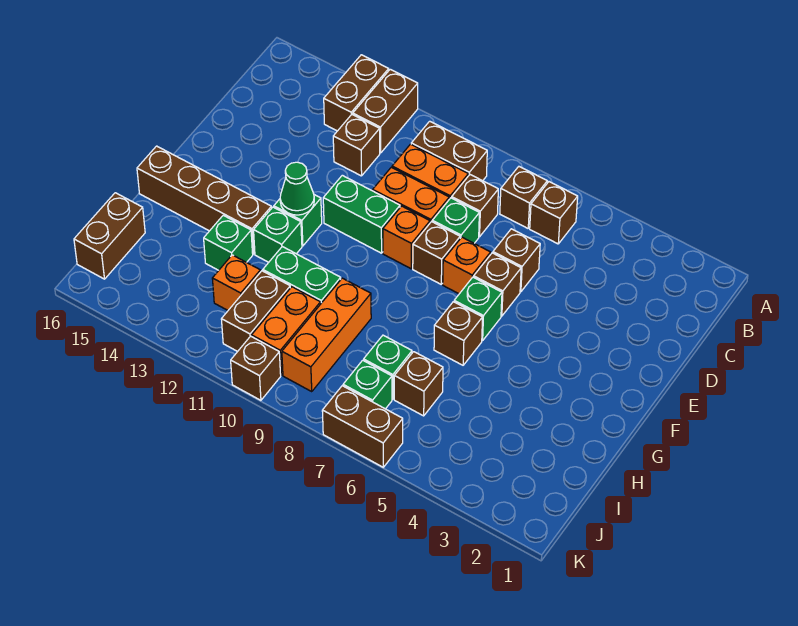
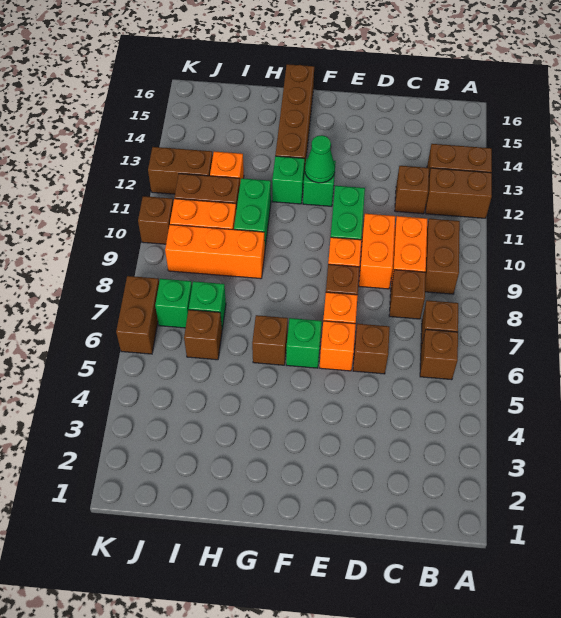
green 1x1 brick [432,198,479,243] -> none
brown 1x1 brick [474,253,521,316] -> orange 1x1 brick [320,321,356,371]
green 1x1 brick [204,215,253,270] -> none
brown 1x2 brick [74,193,145,279] -> brown 1x2 brick moved to [148,147,213,194]

